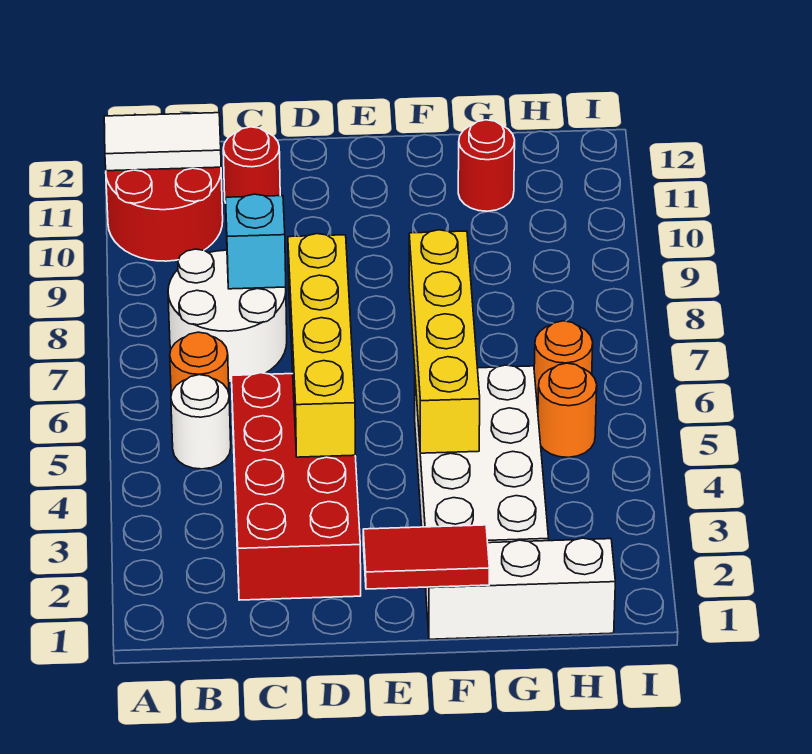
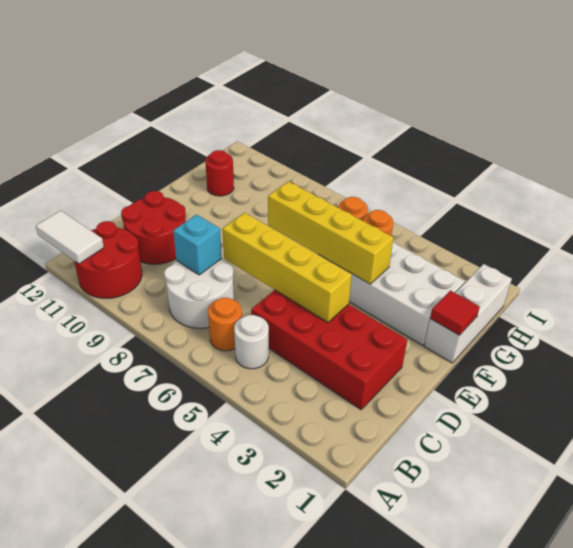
white 1x2 tile [104,113,221,171] -> white 1x2 tile turned to [36,211,104,264]
red 1x1 round brick [223,127,280,203] -> red 2x2 round brick [121,191,186,264]
red 1x2 tile [363,525,489,589] -> red 1x1 tile [430,291,480,335]

